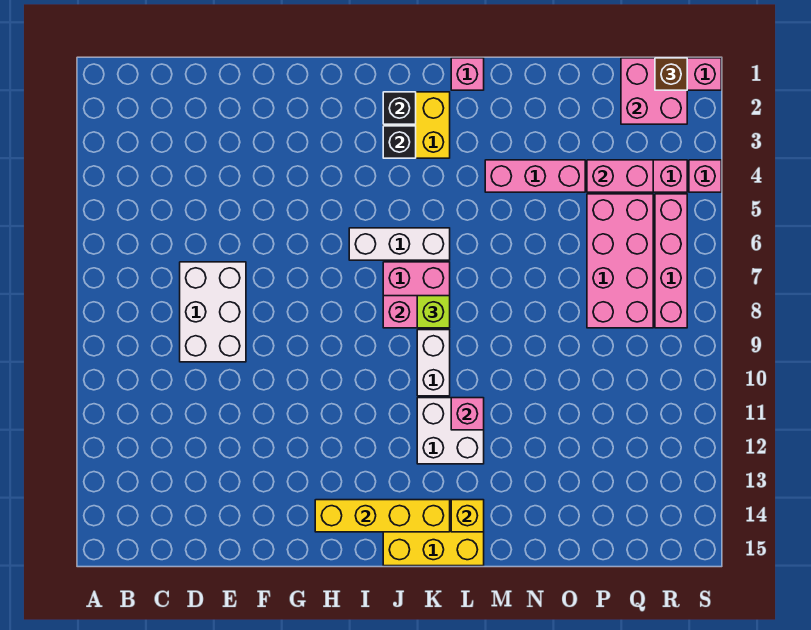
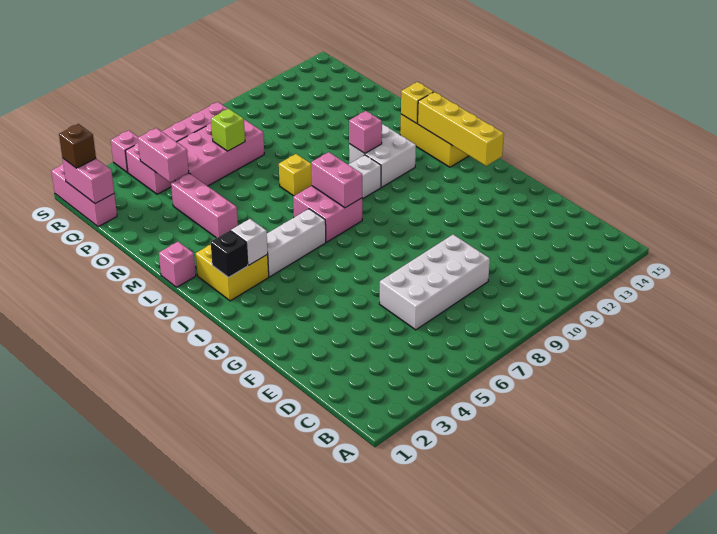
white 2x3 brick [180,262,246,362] -> white 2x4 brick [379,235,490,330]
white 1x3 brick [349,228,450,260] -> white 1x3 brick turned to [267,209,326,277]
black 1x1 brick [383,126,416,158] -> white 1x1 brick [231,219,268,265]
lime 1x1 brick [417,296,450,328] -> lime 1x1 brick moved to [211,109,245,151]
none -> yellow 1x1 brick [279,154,312,196]
pink 2x2 brick [621,58,687,124] -> pink 1x2 brick [62,158,114,204]

